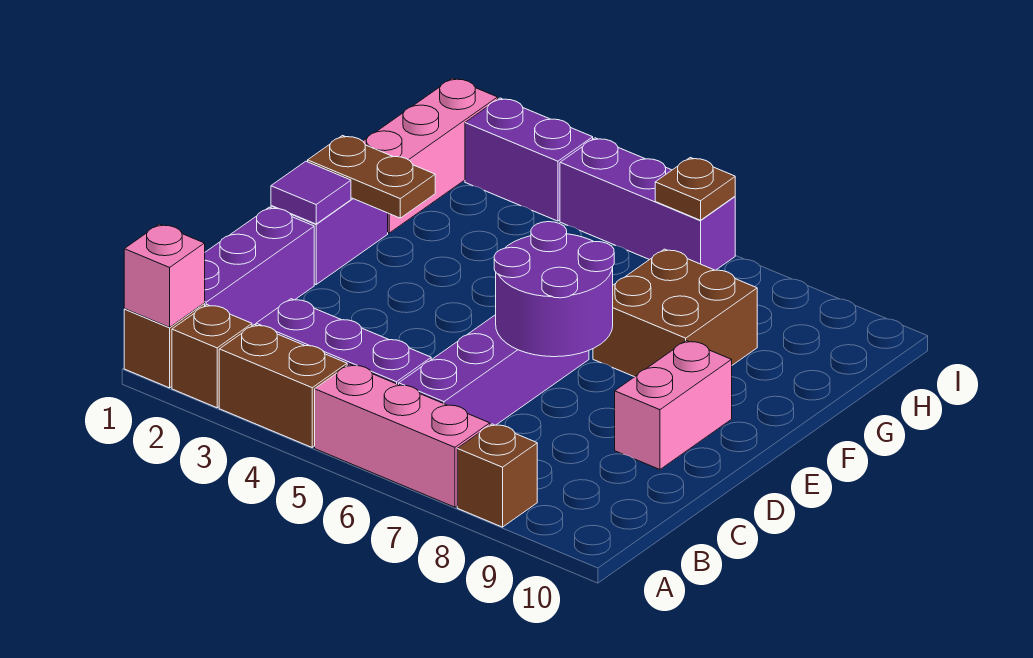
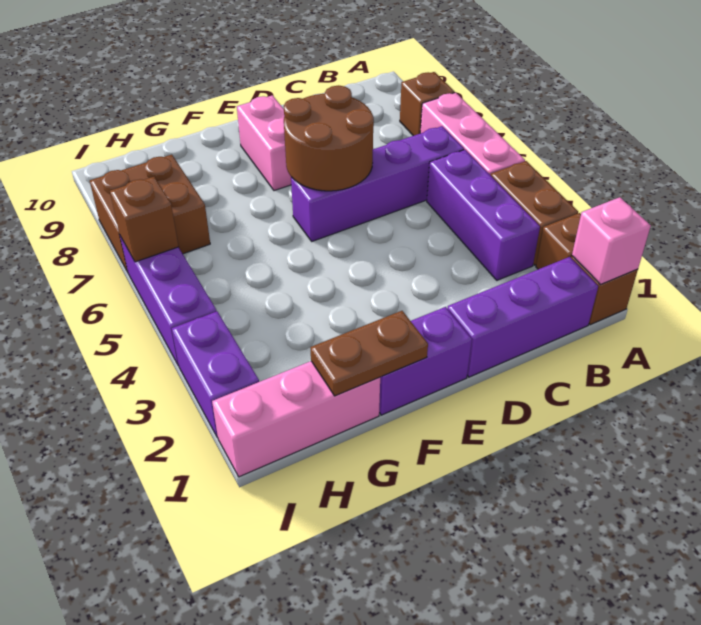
purple 2x2 round brick [494,222,614,357] -> brown 2x2 round brick [284,85,374,191]
pink 1x2 brick [615,341,732,470] -> pink 1x2 brick turned to [237,95,291,191]
purple 1x1 tile [271,161,351,224] -> none
brown 1x2 plate [308,136,435,218] -> brown 1x2 plate turned to [310,311,428,396]
brown 2x2 brick [593,249,757,377] -> brown 2x2 brick moved to [90,155,210,272]
brown 1x1 plate [655,158,735,220] -> brown 1x1 brick [110,177,179,262]

